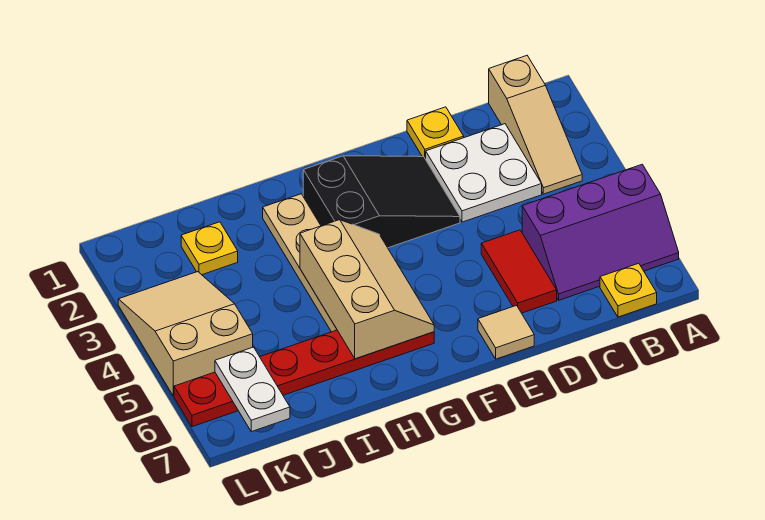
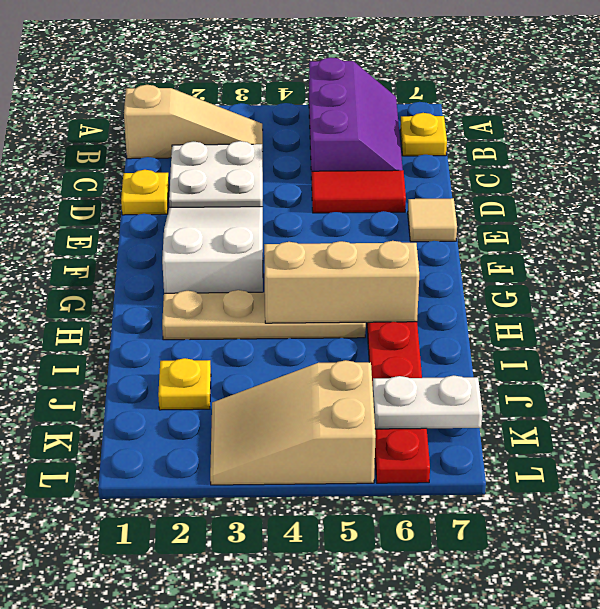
black 2x3 slope [303,156,460,248] -> white 2x3 slope [162,207,263,293]

